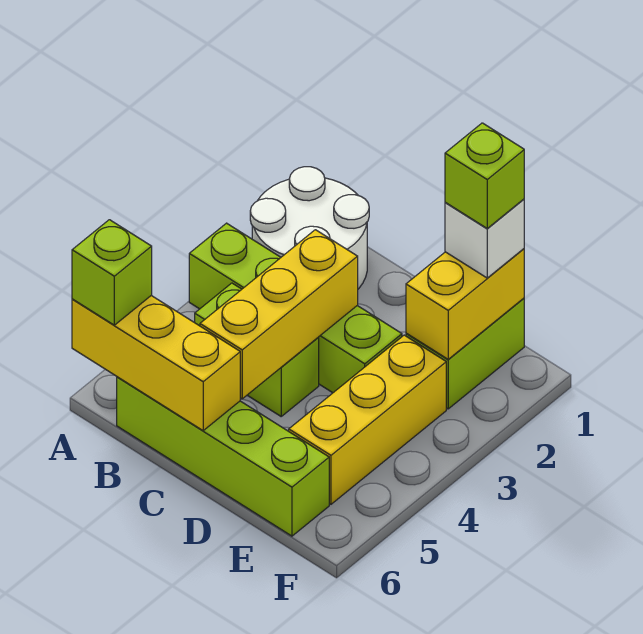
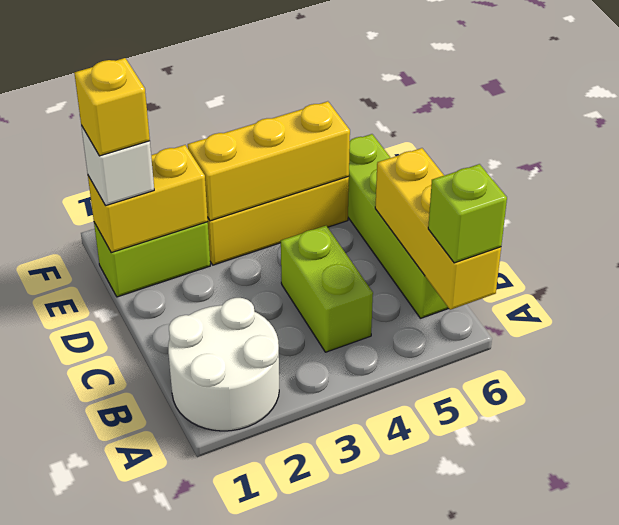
lime 1x4 brick [189,223,402,393] -> none
yellow 1x3 brick [200,230,358,399] -> yellow 1x3 brick moved to [188,101,350,221]
lime 1x1 brick [445,123,524,228] -> yellow 1x1 brick [74,58,150,156]

